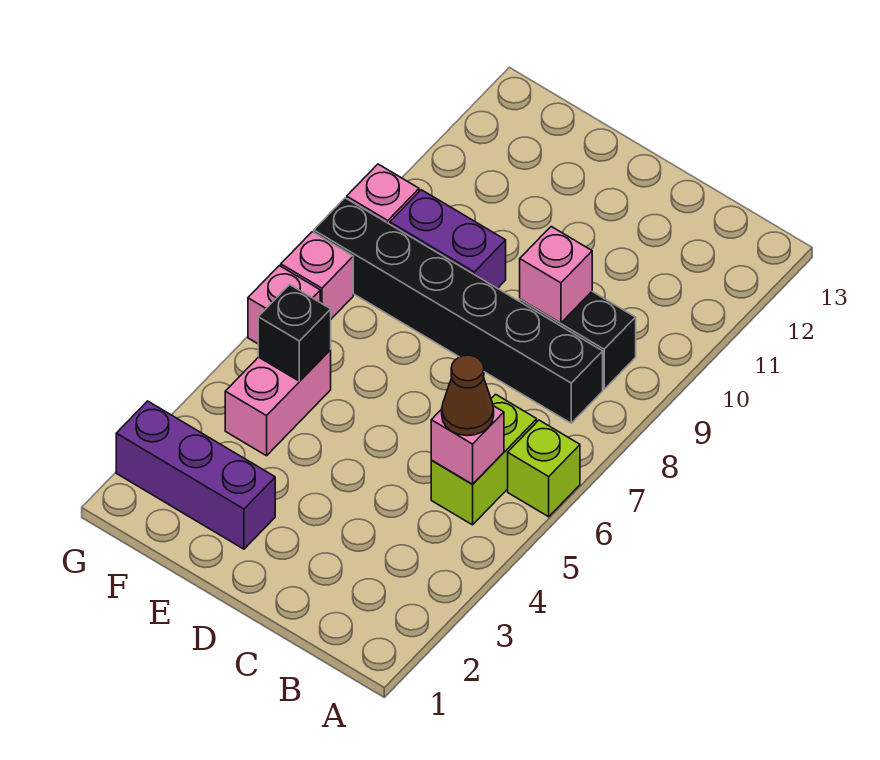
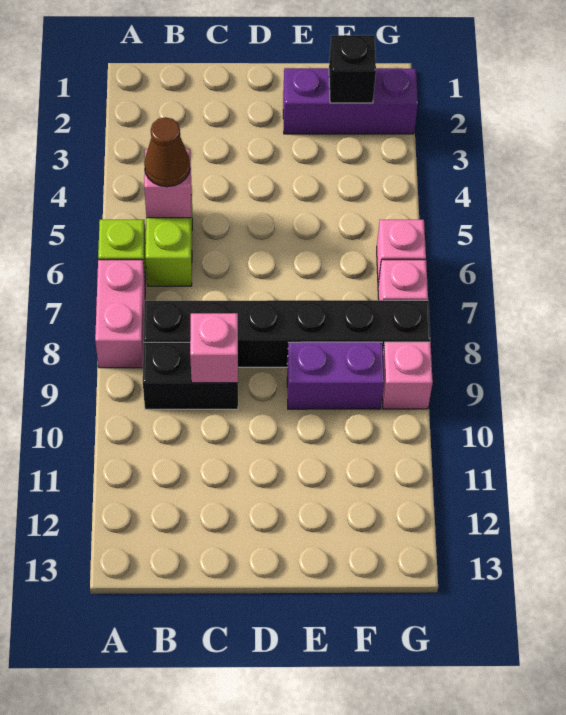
pink 1x2 brick [225,350,331,456] -> pink 1x2 brick moved to [95,260,145,368]
black 1x1 brick [258,285,331,381] -> black 1x1 brick moved to [329,35,376,103]

